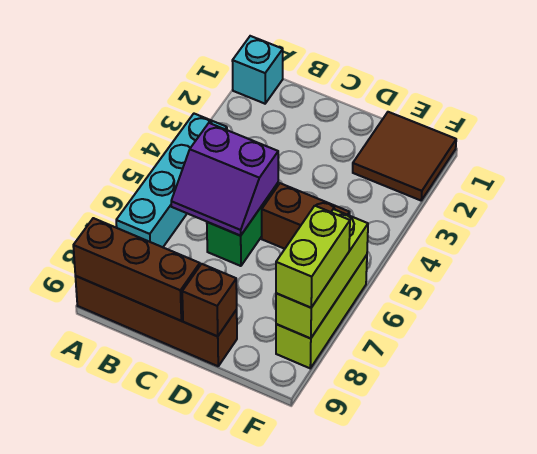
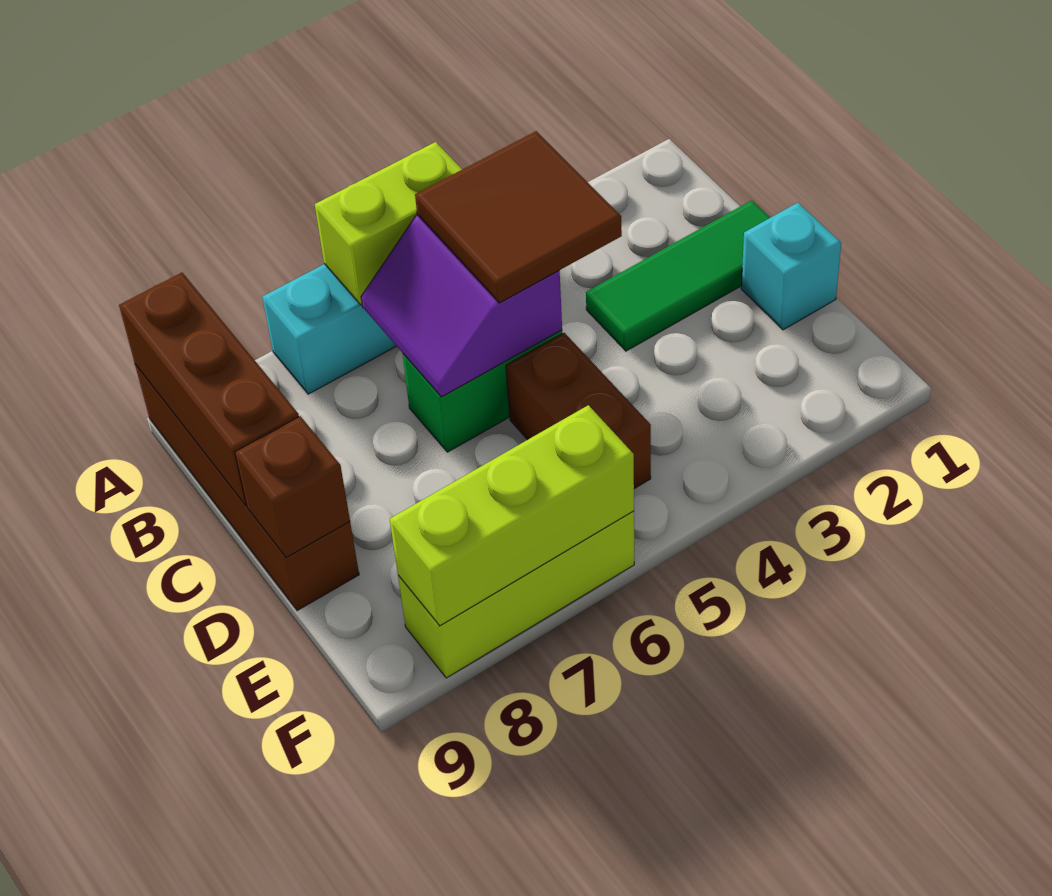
cyan 1x1 brick [232,36,283,104] -> cyan 1x1 brick moved to [741,203,841,330]
none -> green 1x3 tile [586,200,770,351]
brown 2x2 tile [353,112,456,200] -> brown 2x2 tile moved to [415,131,622,303]
lime 1x2 brick [276,206,350,308] -> lime 1x2 brick moved to [315,142,462,305]

